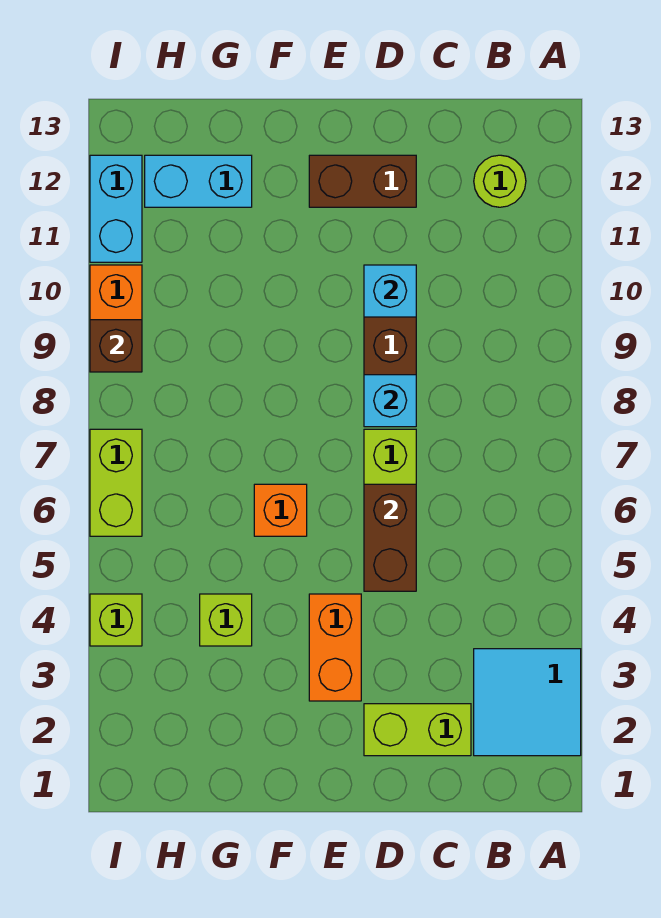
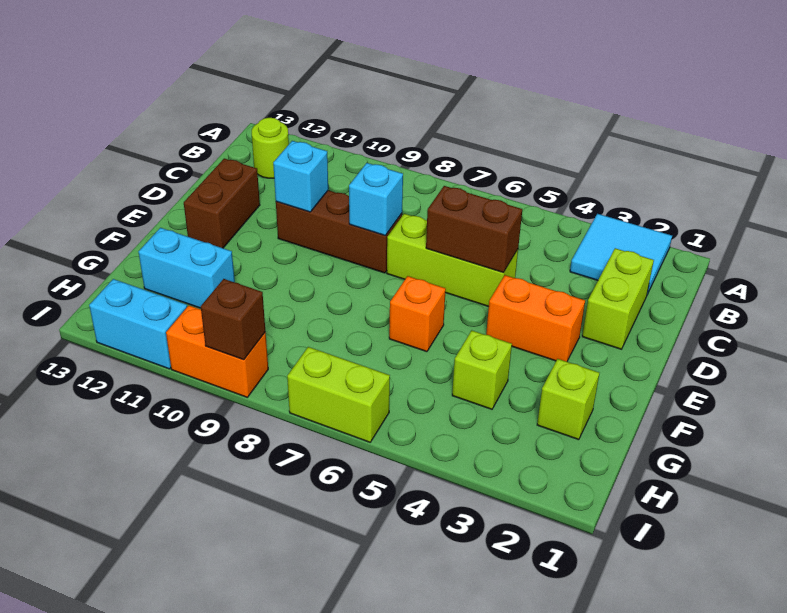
cyan 1x2 brick [145,155,252,207] -> cyan 1x2 brick turned to [139,228,235,308]
lime 1x1 brick [90,594,142,646] -> lime 1x1 brick moved to [537,359,599,440]

